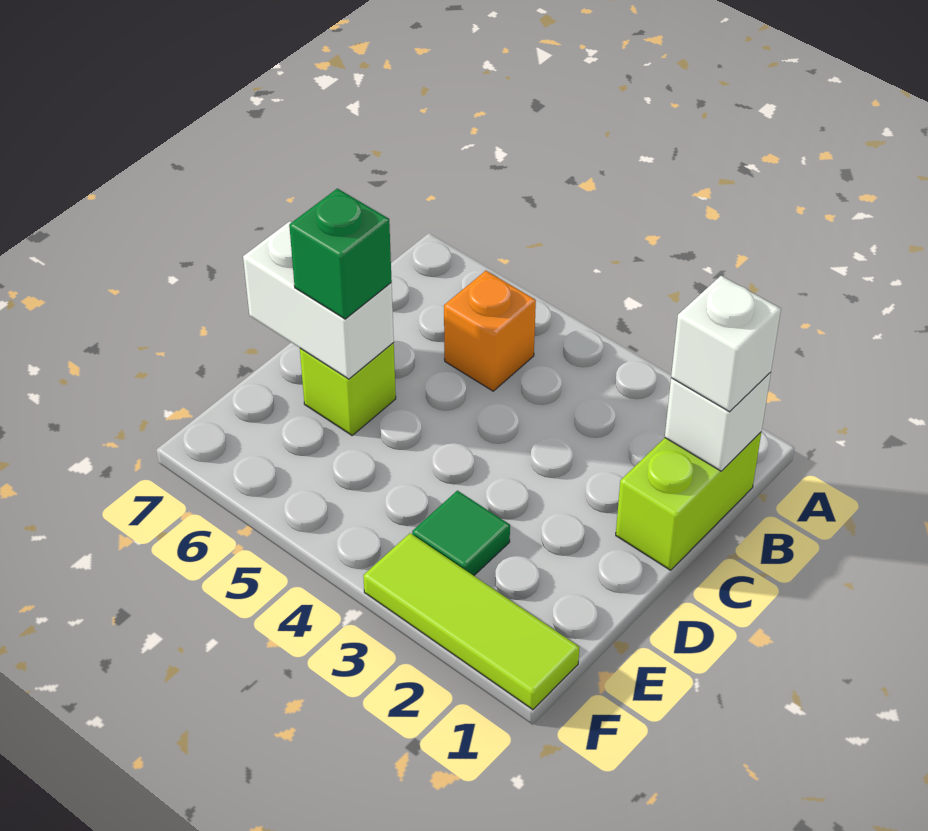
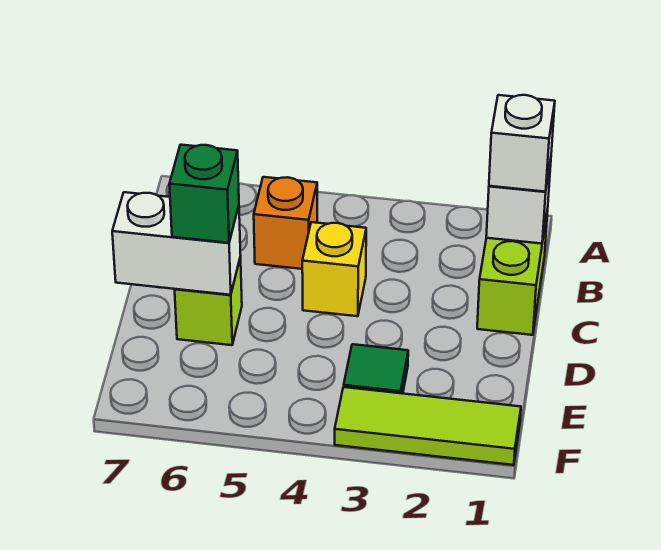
none -> yellow 1x1 brick [302,222,366,316]

